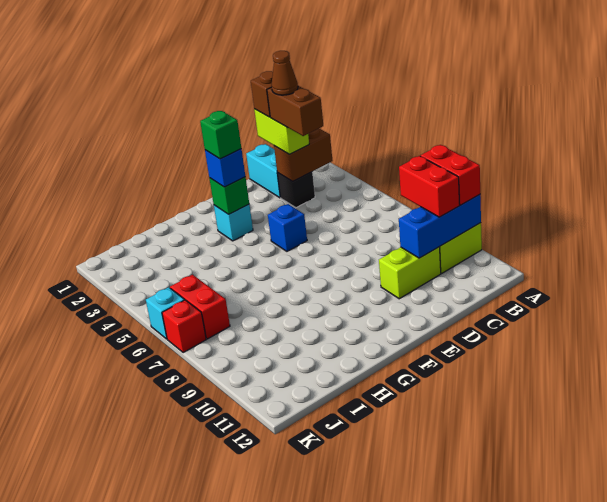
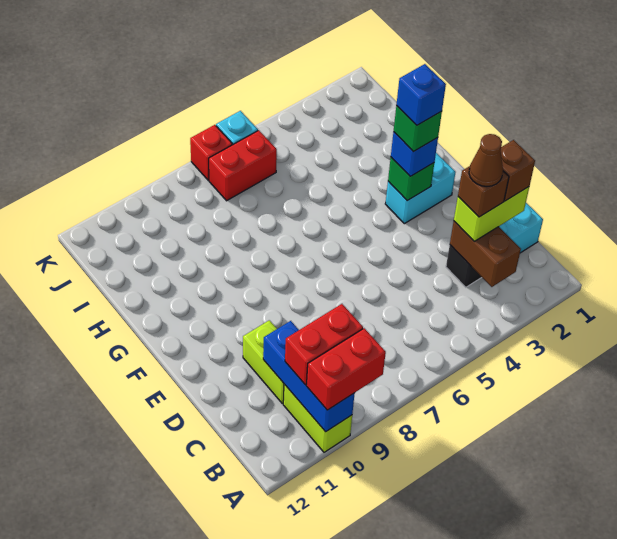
brown 1x2 brick [267,86,323,136] -> brown 1x1 brick [458,166,509,217]
blue 1x1 brick [268,204,307,251] -> blue 1x1 brick moved to [396,64,446,125]
cyan 1x1 brick [214,204,253,241] -> cyan 1x2 brick [385,153,456,224]

